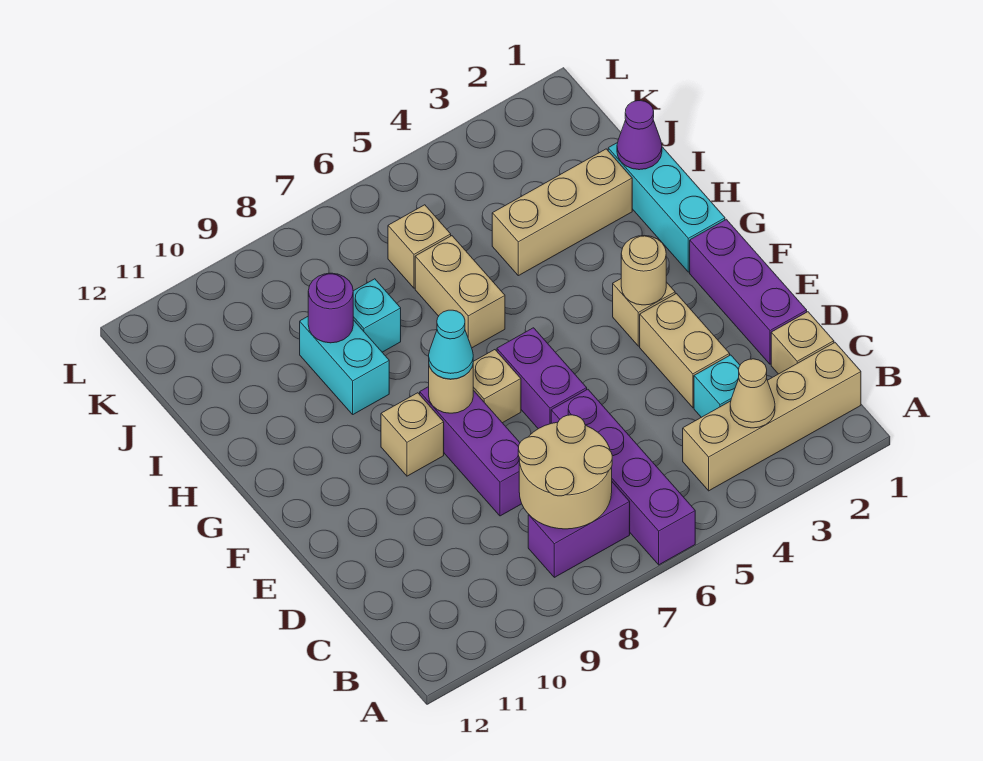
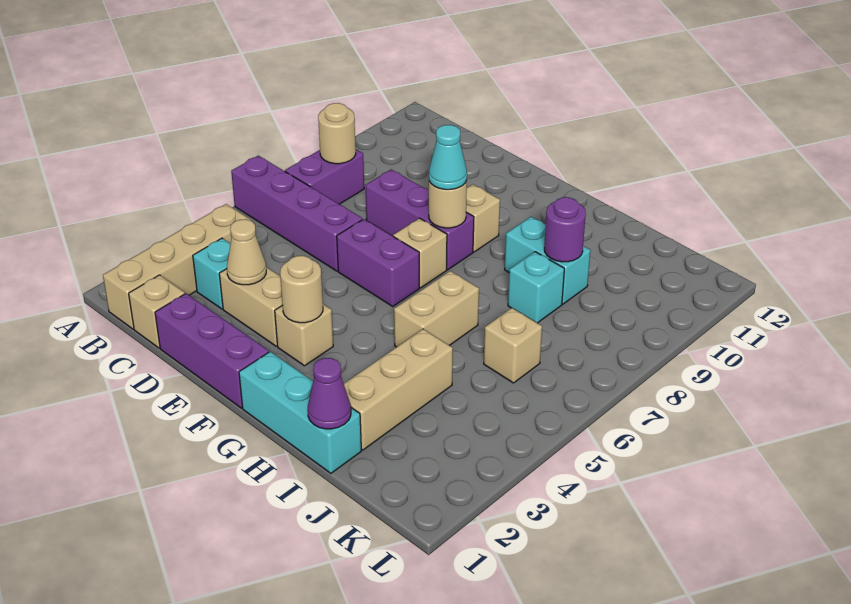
tan 1x1 cone [730,359,775,428] -> tan 1x1 cone moved to [227,219,266,285]
tan 2x2 round brick [518,415,612,529] -> tan 1x1 round brick [318,103,356,164]
tan 1x2 brick [415,236,505,348] -> tan 1x2 brick turned to [394,271,479,347]

